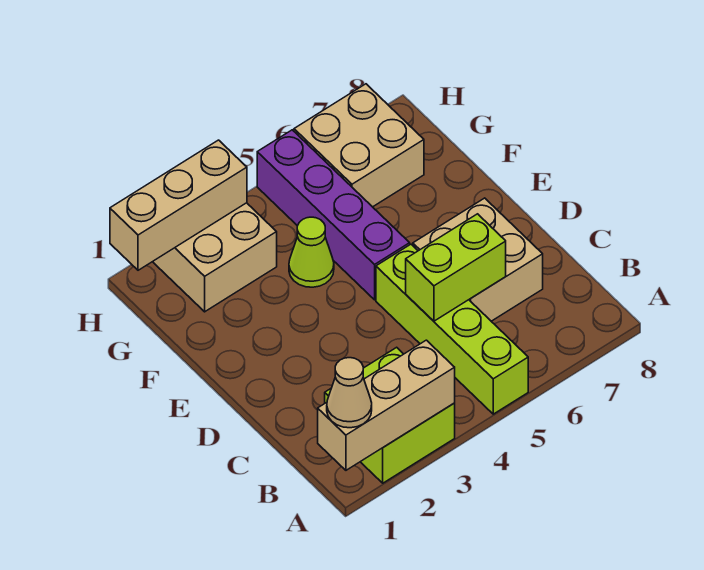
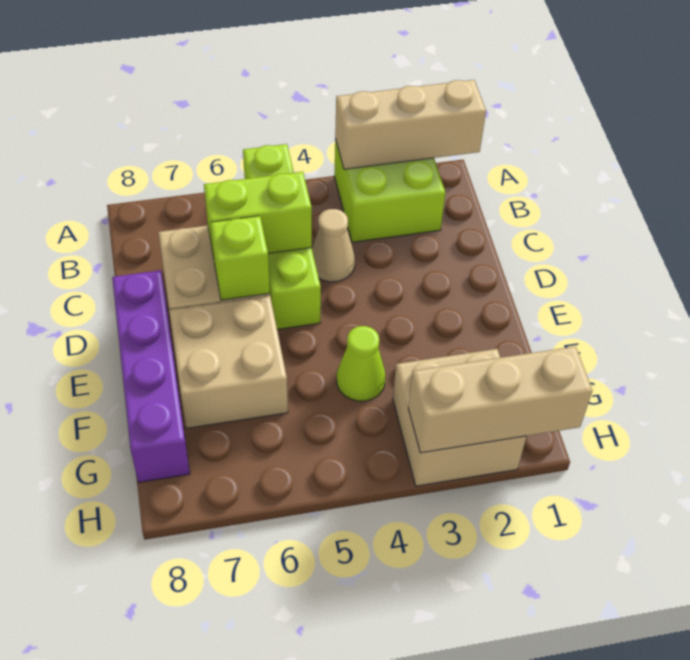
tan 1x1 cone [327,358,372,428] -> tan 1x1 cone moved to [312,209,355,282]
none -> lime 1x1 brick [210,216,270,300]
purple 1x4 brick [257,130,410,300] -> purple 1x4 brick moved to [112,270,190,482]
tan 2x2 brick [294,84,424,207] -> tan 2x2 brick moved to [169,296,288,428]

